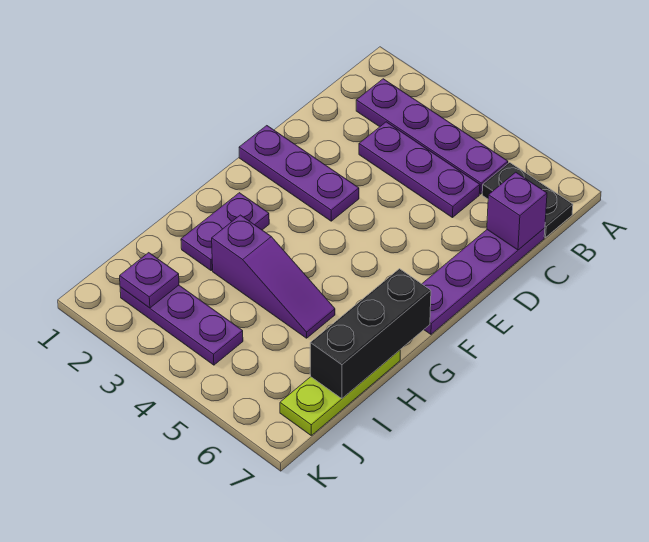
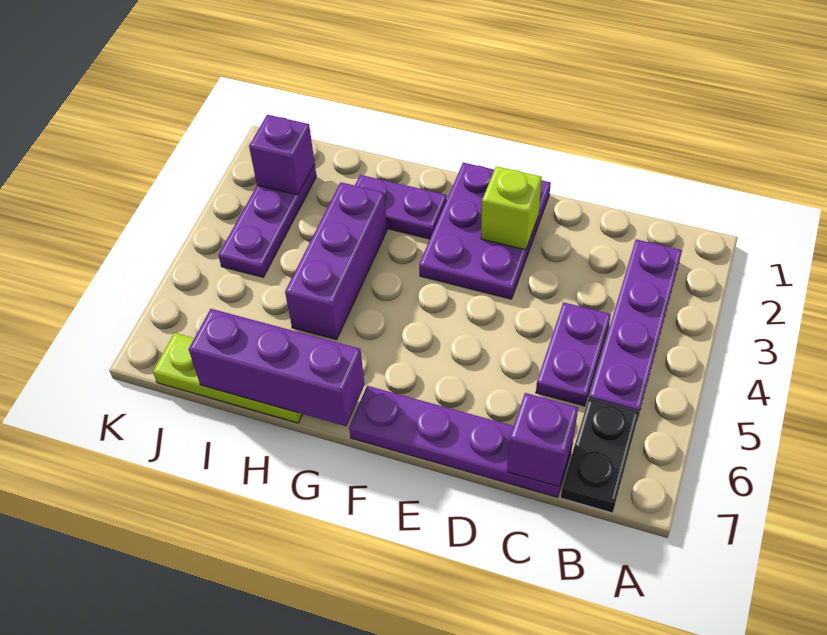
purple 1x3 plate [359,122,480,218] -> purple 1x2 plate [536,302,611,406]
purple 1x3 plate [239,126,359,221] -> purple 2x3 plate [419,163,551,299]
none -> lime 1x1 brick [481,166,542,250]
black 1x3 brick [310,269,431,399] -> purple 1x3 brick [189,309,365,426]
purple 1x3 slope [212,215,335,338] -> purple 1x3 brick [285,182,387,340]
purple 1x1 plate [120,253,179,308] -> purple 1x1 brick [249,115,315,195]

